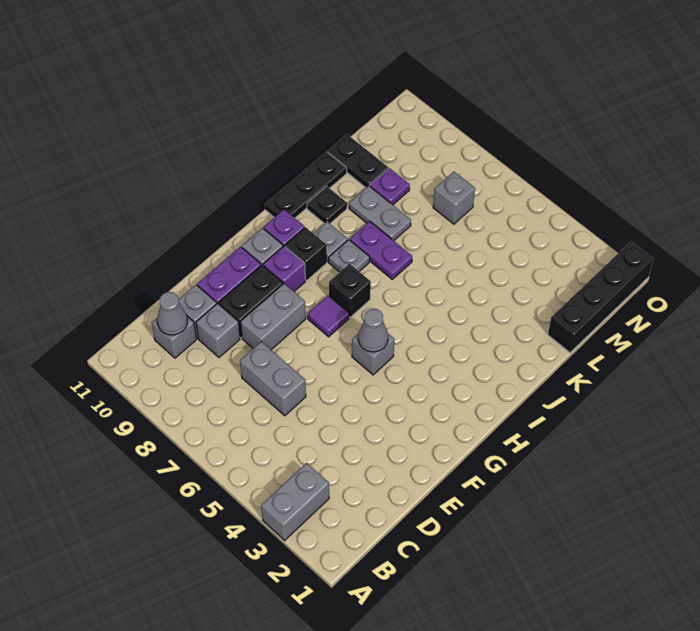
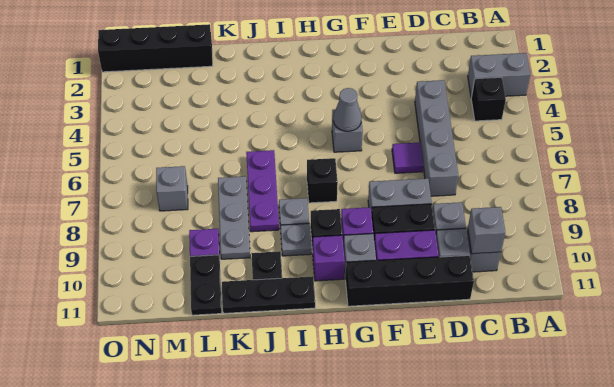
none -> black 1x1 brick [471,77,506,121]
grey 1x1 cone [157,292,187,335] -> grey 1x1 brick [468,207,505,254]
grey 1x2 brick [240,341,306,416] -> grey 1x4 brick [415,80,458,196]
none -> black 1x4 brick [346,255,474,306]
purple 1x1 tile [308,295,349,337] -> purple 1x1 tile moved to [392,143,423,173]
purple 1x2 plate [350,221,412,279] -> purple 1x3 plate [246,150,279,232]
grey 1x2 plate [349,186,411,240] -> grey 1x3 plate [218,176,250,259]

